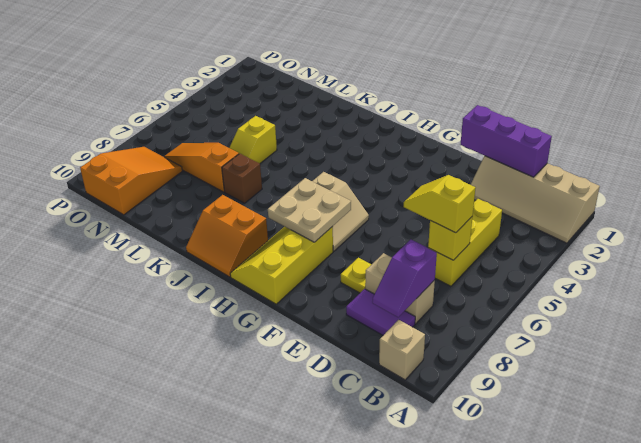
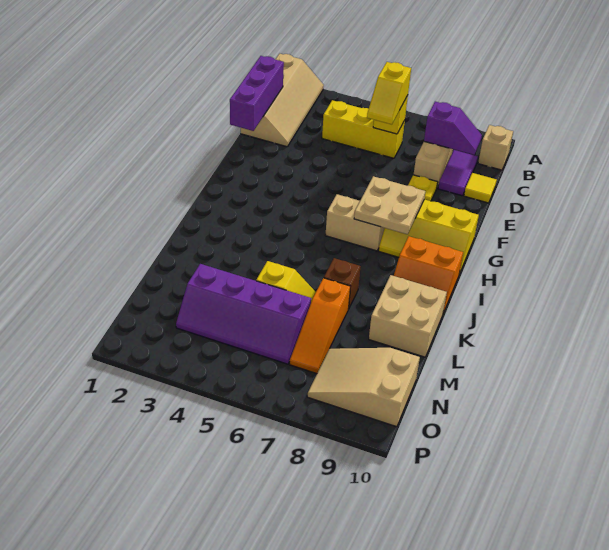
none -> yellow 1x1 tile [464,173,497,203]
orange 2x2 slope [186,195,268,277] -> orange 2x2 slope turned to [394,236,463,313]
none -> tan 2x2 brick [369,275,447,357]
none -> purple 2x4 slope [176,264,311,364]
orange 2x3 slope [80,147,182,215] -> tan 2x3 slope [307,348,420,427]

